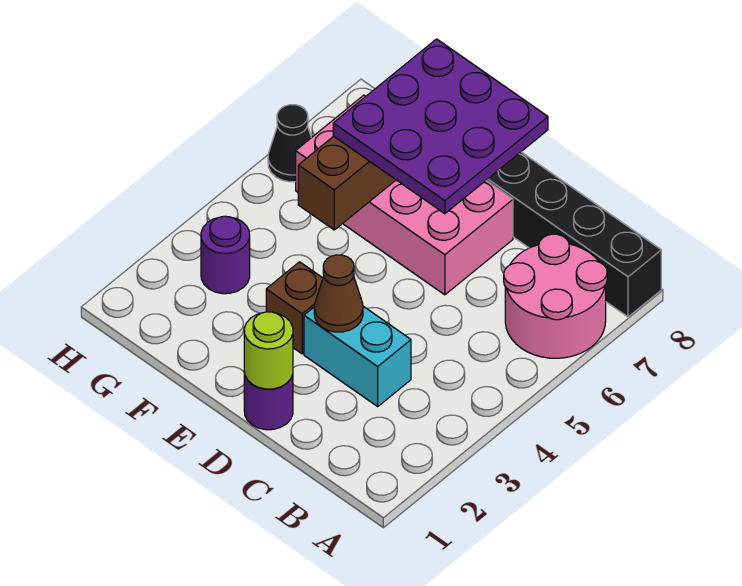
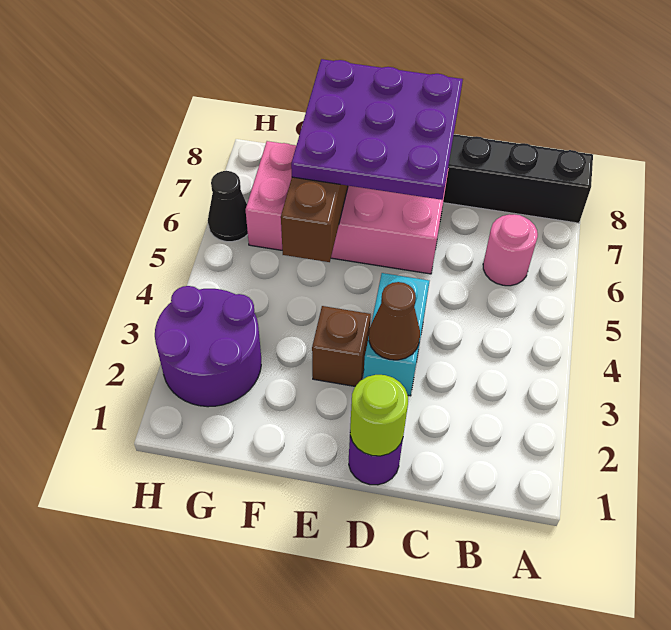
pink 2x2 round brick [504,234,607,358] -> pink 1x1 round brick [483,214,538,286]
cyan 1x2 brick [304,306,411,406] -> cyan 1x2 brick turned to [363,273,429,396]
purple 1x1 round brick [201,216,250,294] -> purple 2x2 round brick [155,286,261,407]

